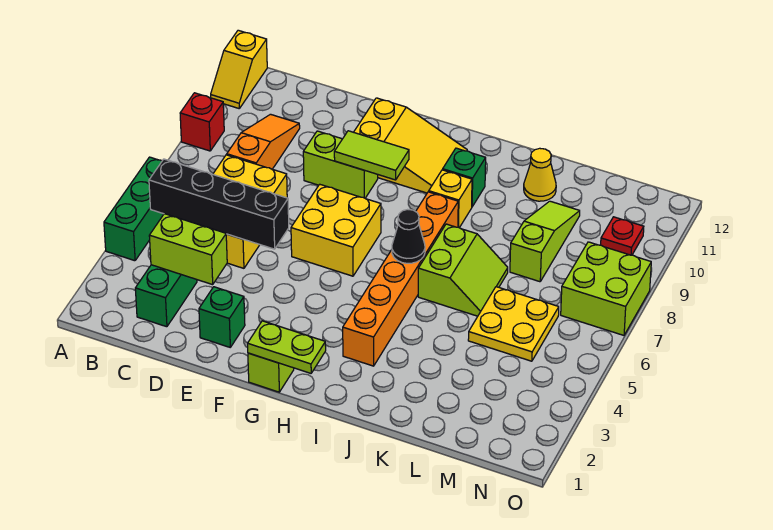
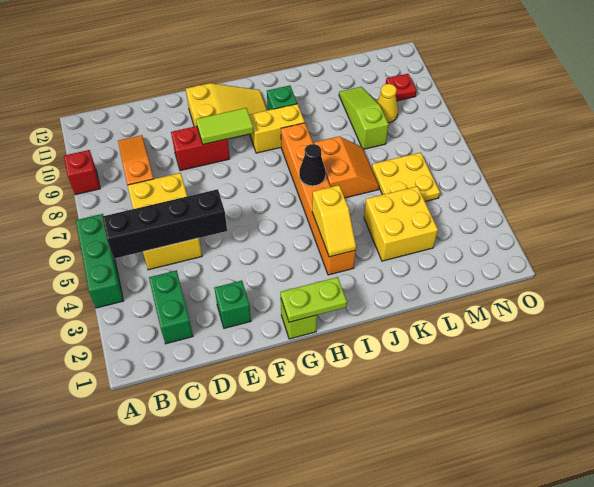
yellow 1x2 slope [211,30,267,108] -> yellow 1x2 slope moved to [312,185,356,257]
lime 1x2 brick [149,214,227,285] -> none
lime 1x2 brick [303,131,378,198] -> red 1x2 brick [171,126,230,171]
yellow 2x2 brick [291,184,381,276] -> yellow 2x2 brick moved to [364,186,438,261]
yellow 1x1 brick [429,170,472,228] -> yellow 1x2 brick [249,104,305,153]
lime 2x2 slope [418,224,508,316] -> orange 2x2 slope [314,137,379,198]
yellow 1x1 cone [524,148,556,201] -> yellow 1x1 cone moved to [377,84,398,123]
lime 2x2 brick [561,242,651,335] -> none

